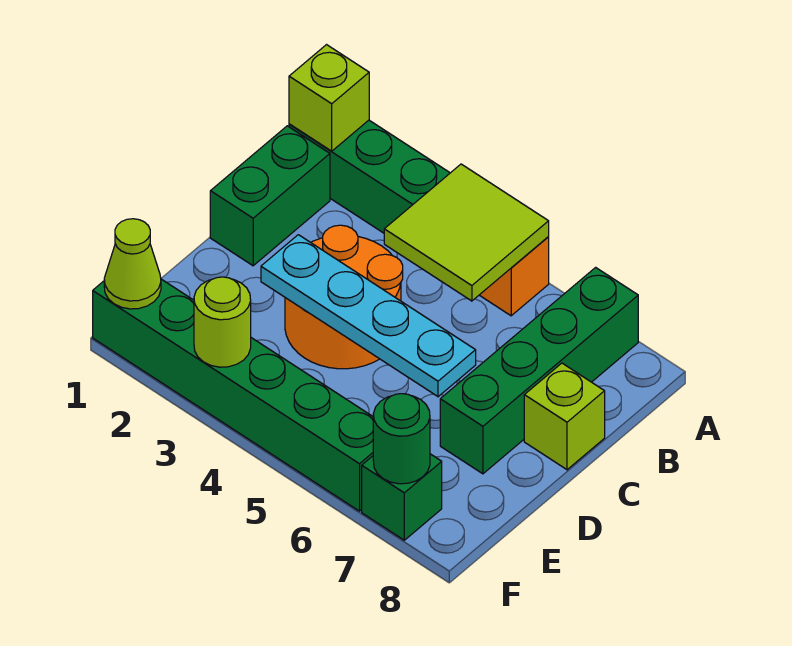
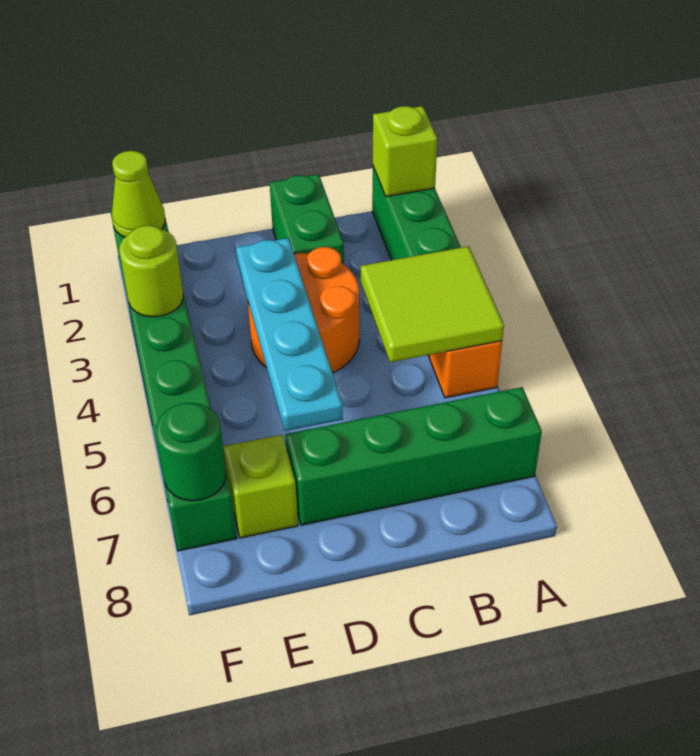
green 1x2 brick [210,126,330,266] -> green 1x2 brick turned to [270,174,344,264]
lime 1x1 brick [524,363,605,470] -> lime 1x1 brick moved to [223,435,298,538]

